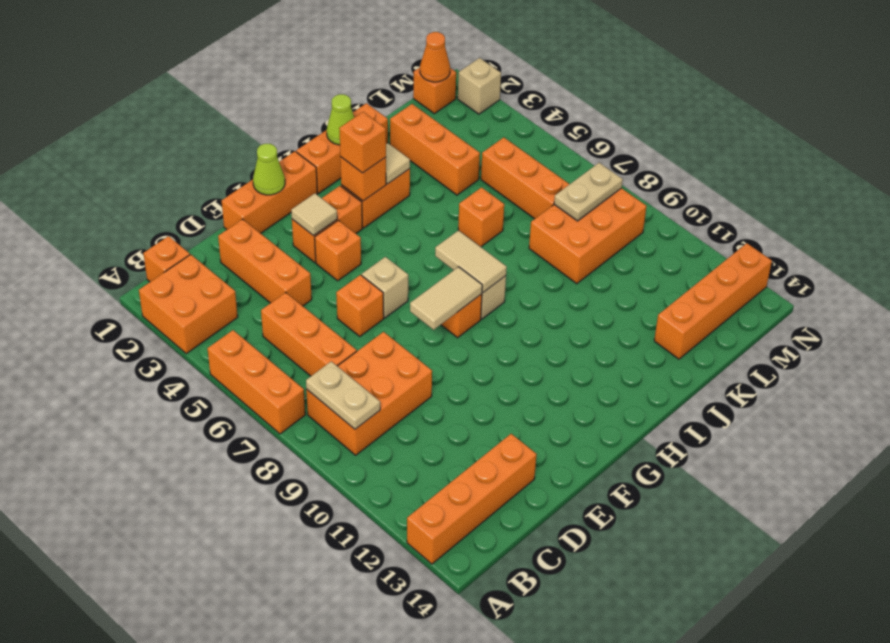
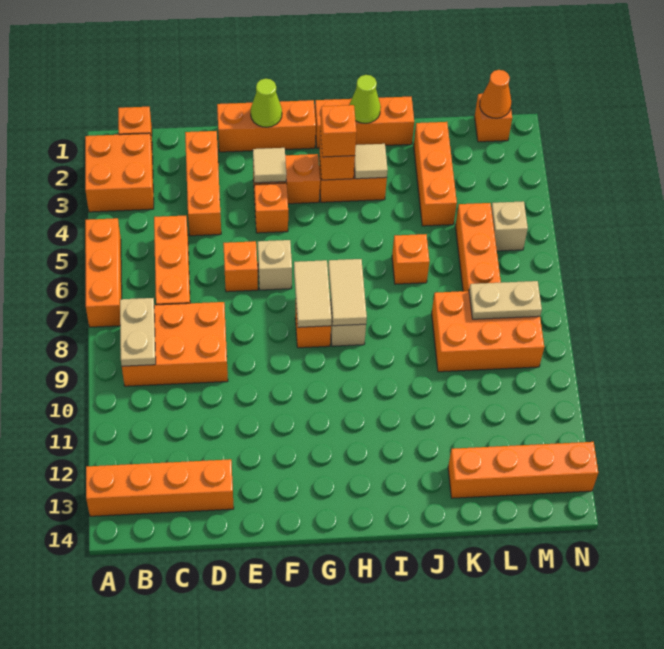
tan 1x2 tile [410,267,482,330] -> tan 1x2 tile turned to [294,260,331,327]
tan 1x1 brick [458,58,501,114] -> tan 1x1 brick moved to [491,201,528,251]

